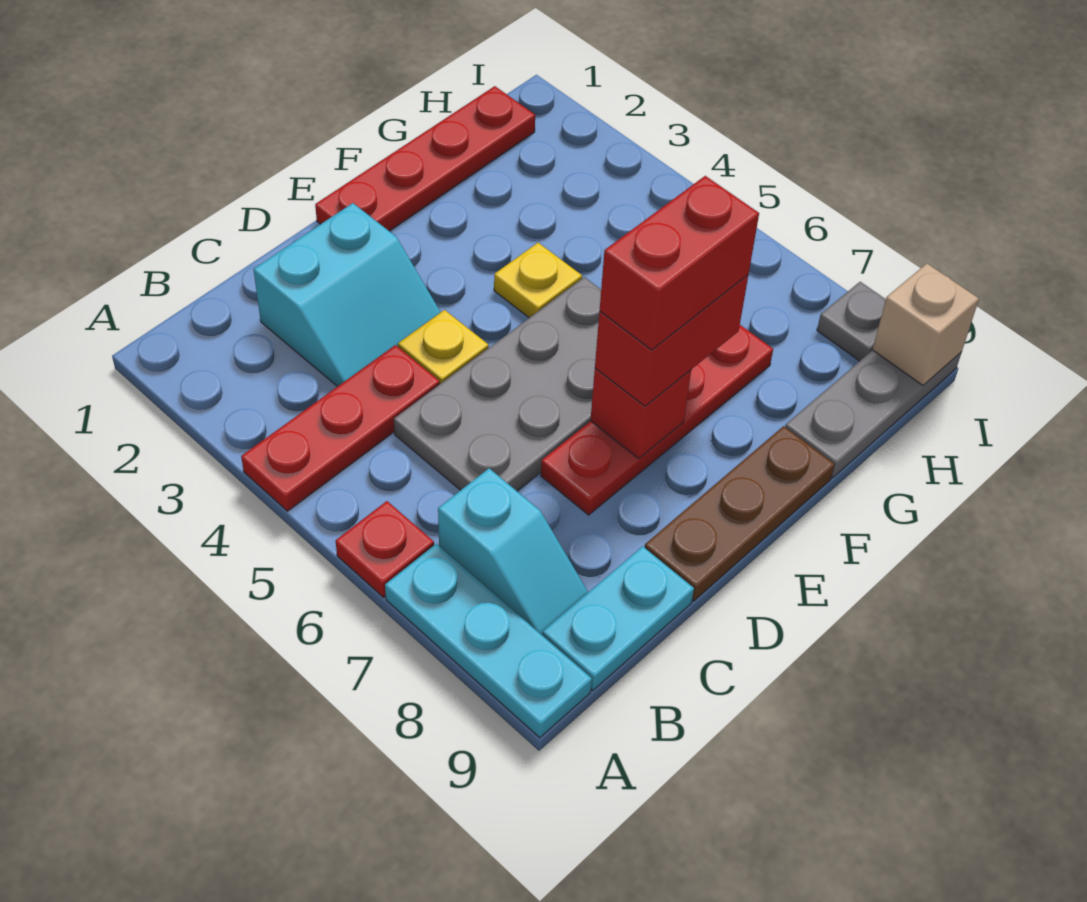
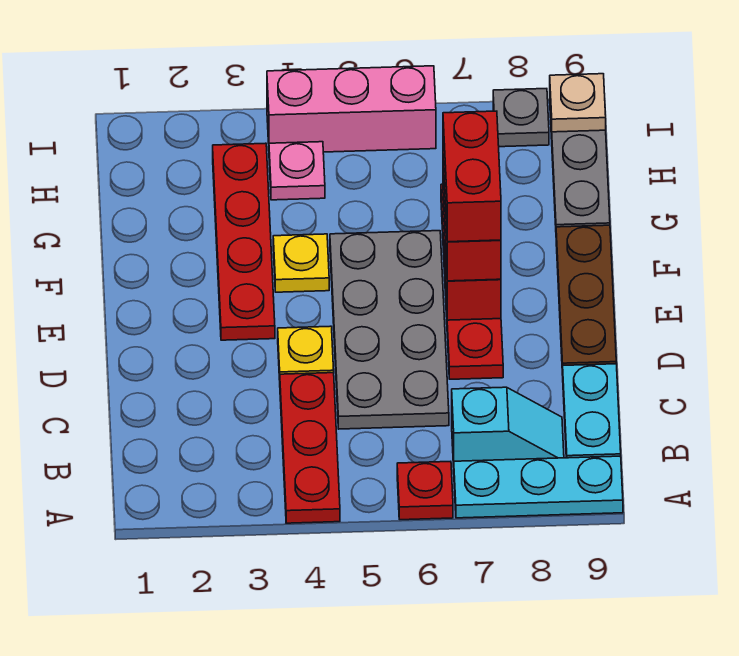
cyan 2x2 slope [253,203,441,387] -> none
red 1x4 plate [315,86,535,231] -> red 1x4 plate moved to [213,143,275,340]
none -> pink 1x1 plate [269,142,325,200]
none -> pink 1x3 brick [267,66,436,152]
tan 1x1 brick [873,264,979,385] -> tan 1x1 plate [550,74,606,132]

